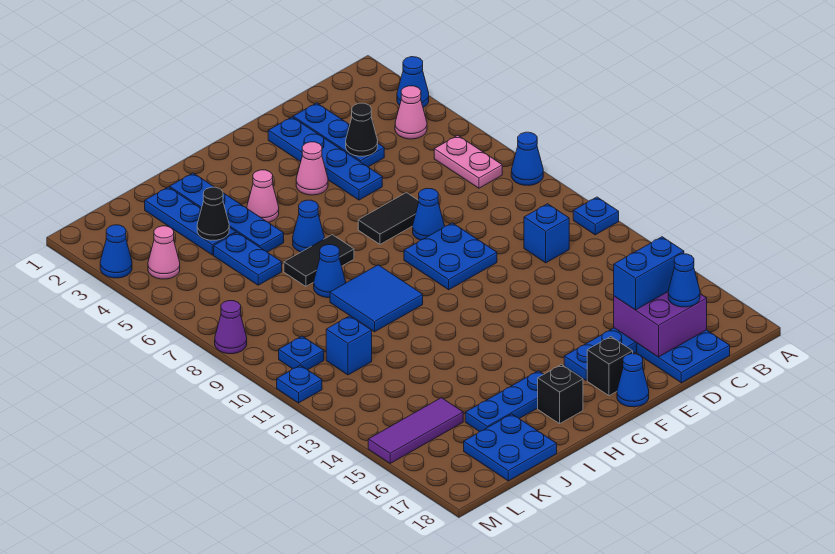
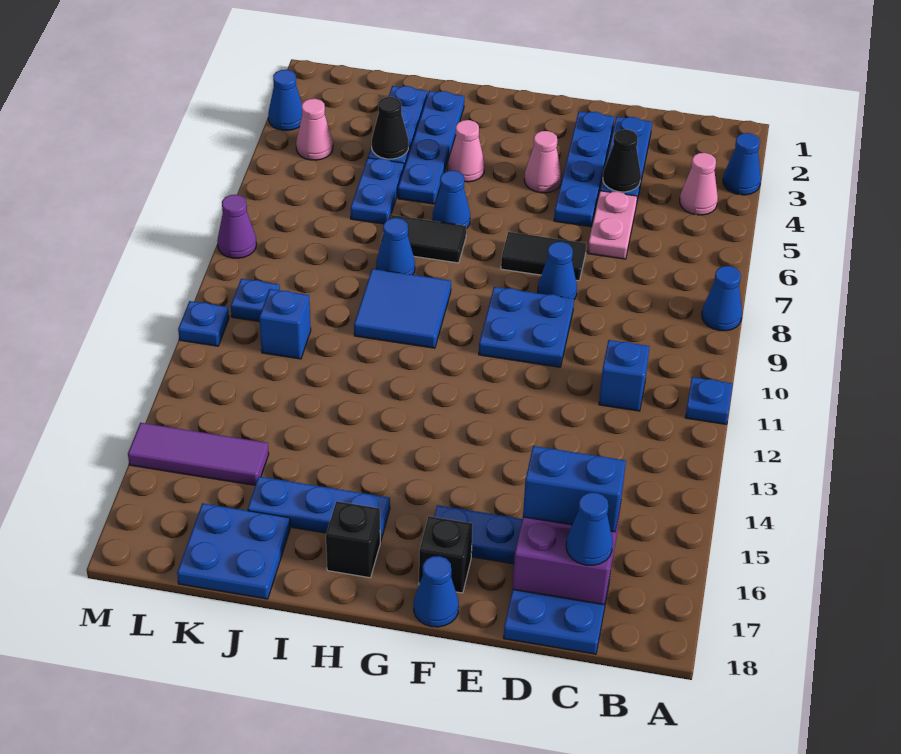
pink 1x2 plate [434,135,502,188] -> pink 1x2 plate moved to [588,191,637,259]

